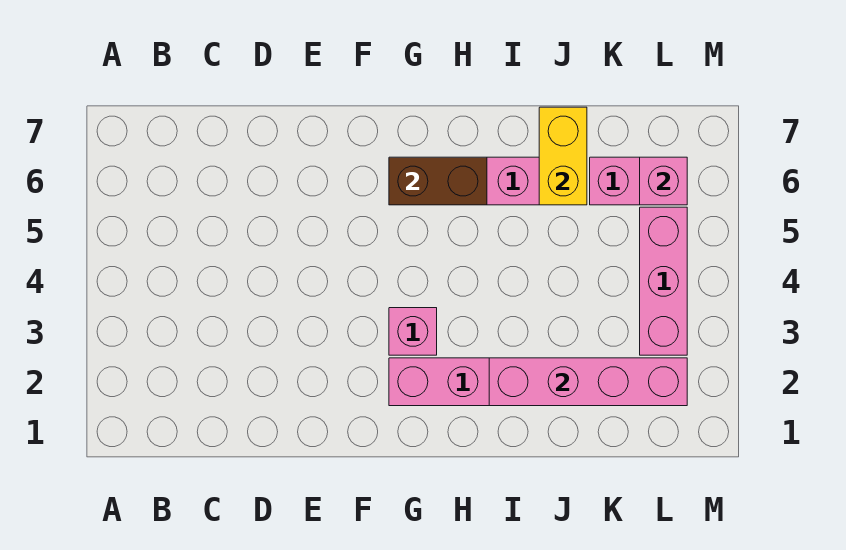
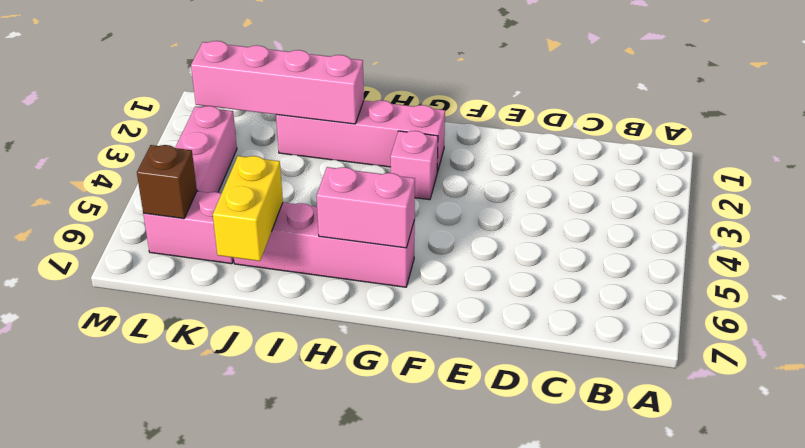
brown 1x2 brick [389,157,487,205] -> pink 1x2 brick [317,167,415,248]
pink 1x1 brick [640,157,687,205] -> brown 1x1 brick [137,145,197,219]

